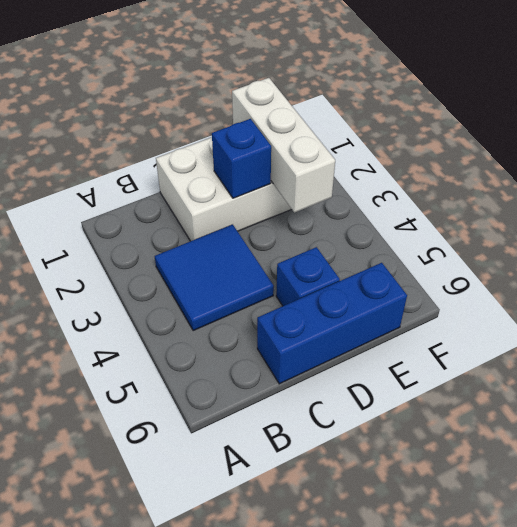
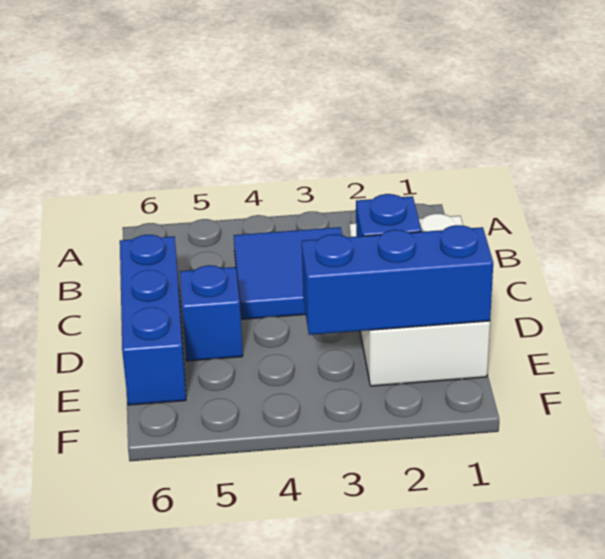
white 1x3 brick [232,78,335,213] -> blue 1x3 brick [302,225,493,335]

